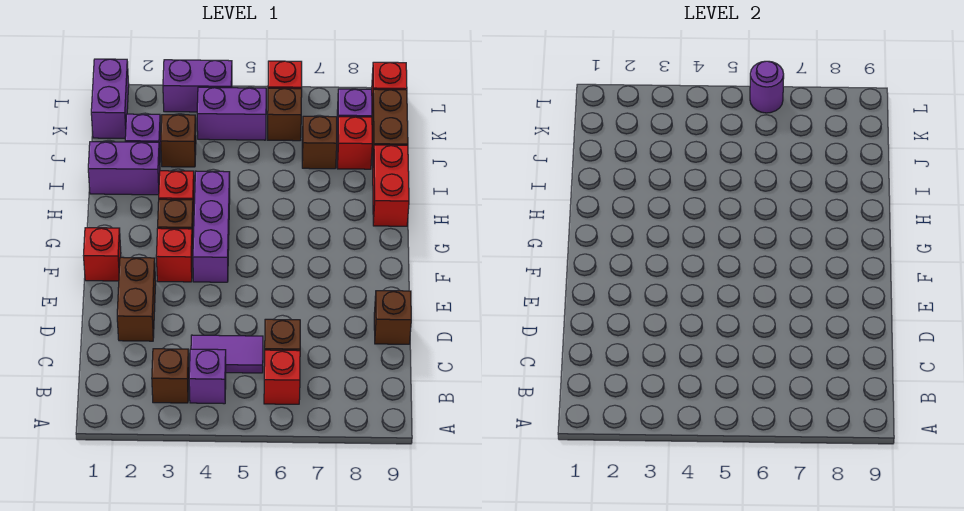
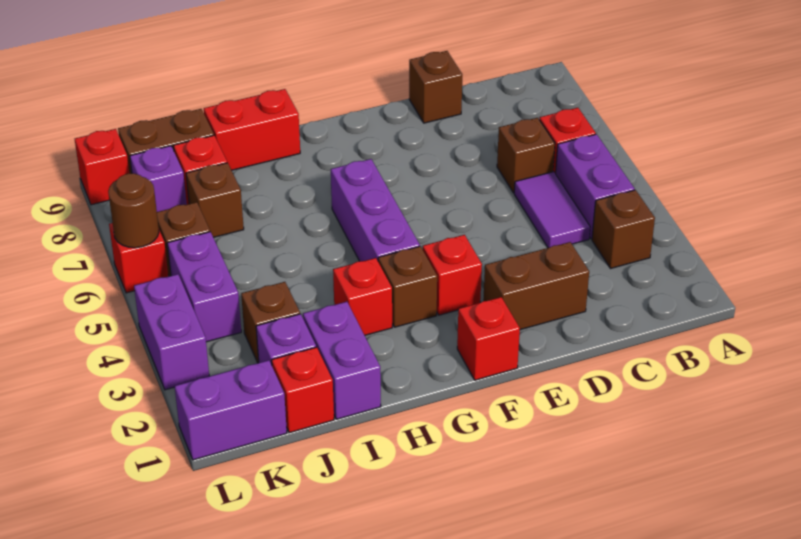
purple 1x1 brick [189,349,226,404] -> purple 1x2 brick [556,134,635,239]
purple 1x3 brick [193,171,230,282] -> purple 1x3 brick turned to [331,159,420,261]
none -> red 1x1 brick [272,347,334,433]
purple 1x1 round brick [750,61,784,113] -> brown 1x1 round brick [108,173,159,248]

